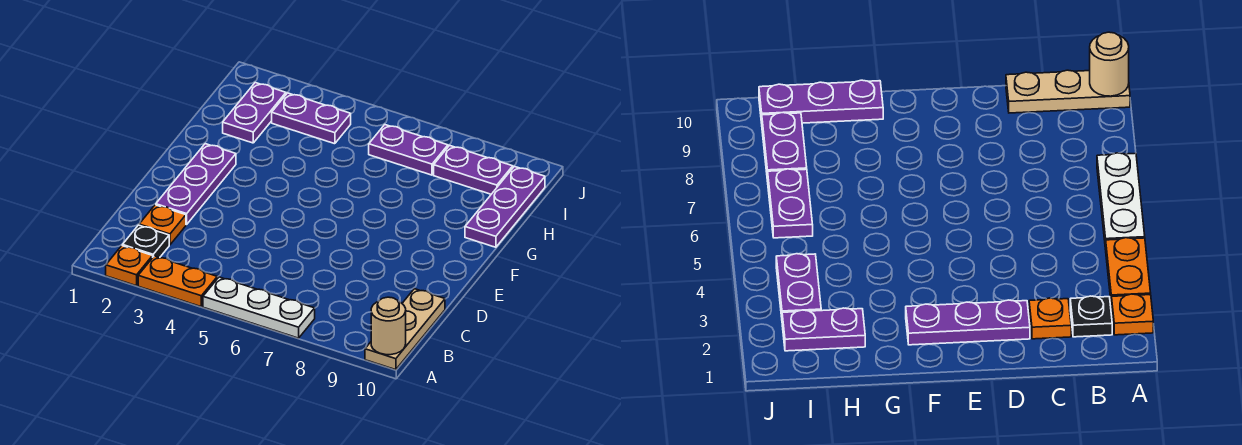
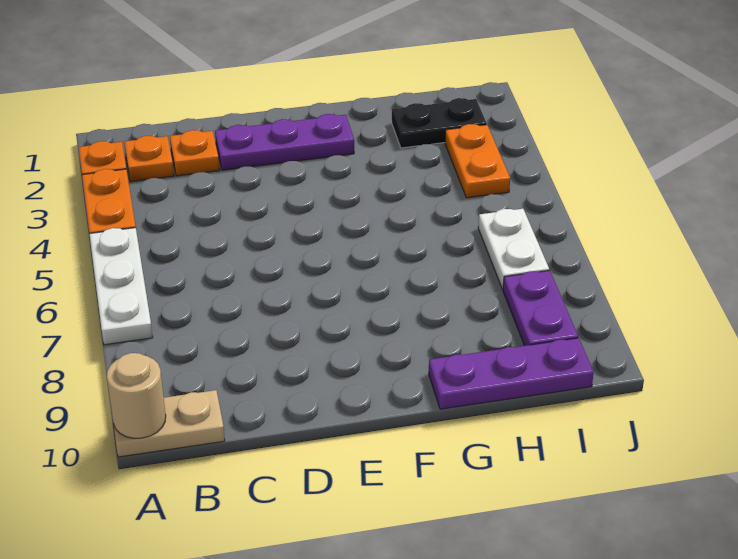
tan 1x3 plate [365,289,445,370] -> tan 1x2 plate [114,390,225,457]
black 1x1 plate [122,225,169,258] -> orange 1x1 plate [124,136,174,182]
purple 1x2 plate [223,83,286,143] -> black 1x2 plate [392,98,487,148]
purple 1x2 plate [272,93,351,144] -> orange 1x2 plate [445,124,510,198]
purple 1x2 plate [369,125,448,175] -> white 1x2 plate [478,209,549,289]

